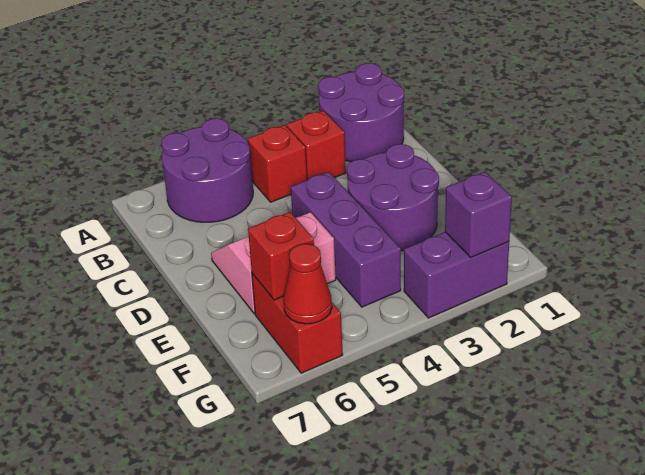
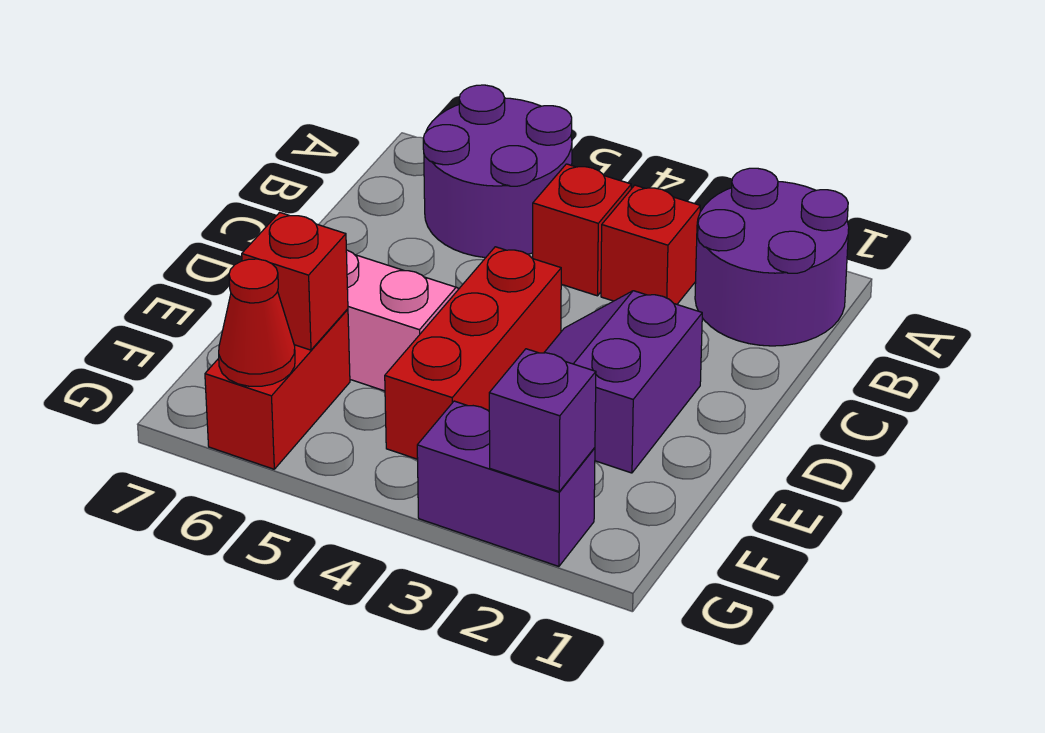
purple 2x2 round brick [347,144,439,251] -> purple 2x2 slope [544,291,702,473]
purple 1x3 brick [291,172,401,307] -> red 1x3 brick [385,247,561,459]

